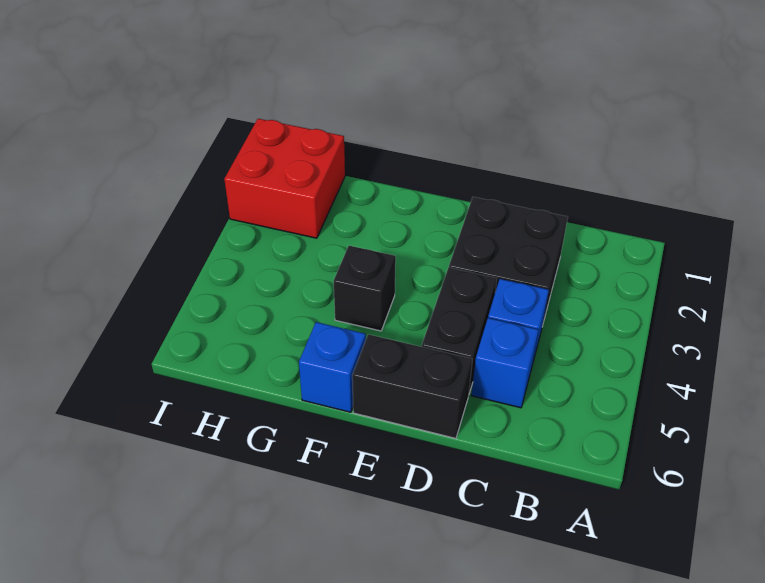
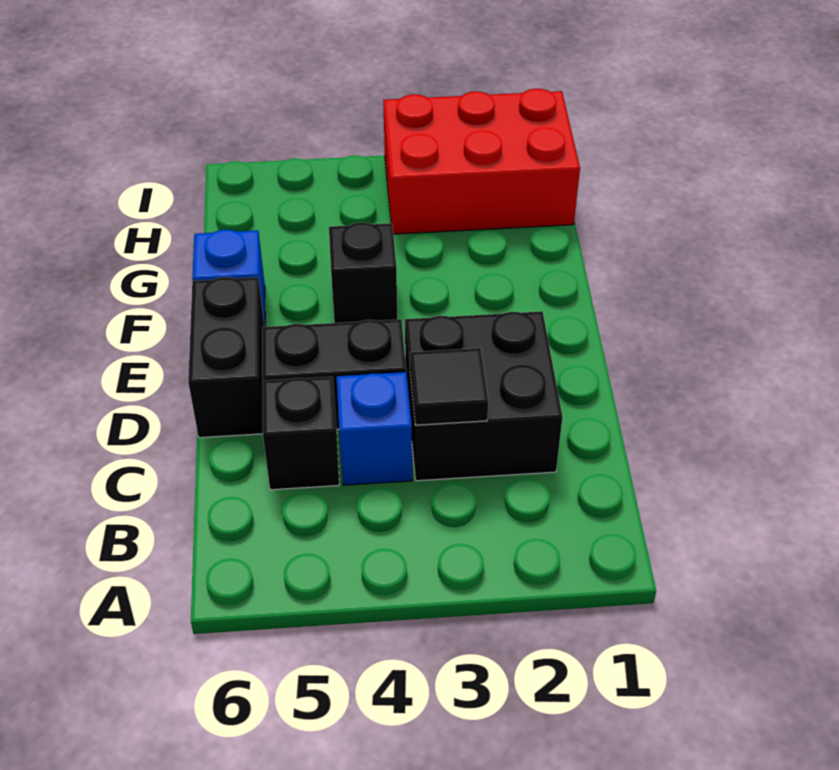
none -> black 1x1 tile [410,348,488,425]
blue 1x1 brick [471,318,539,408] -> black 1x1 brick [263,376,339,490]
red 2x2 brick [224,119,345,238] -> red 2x3 brick [383,89,580,234]

